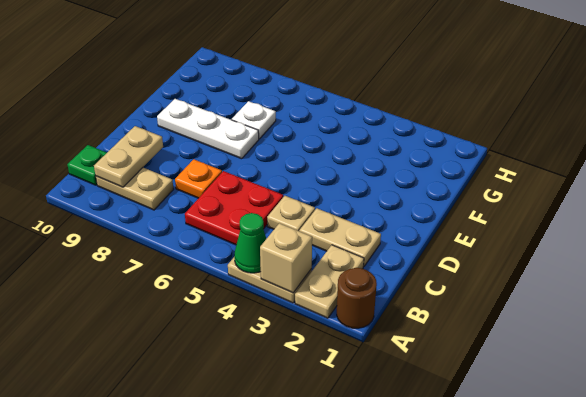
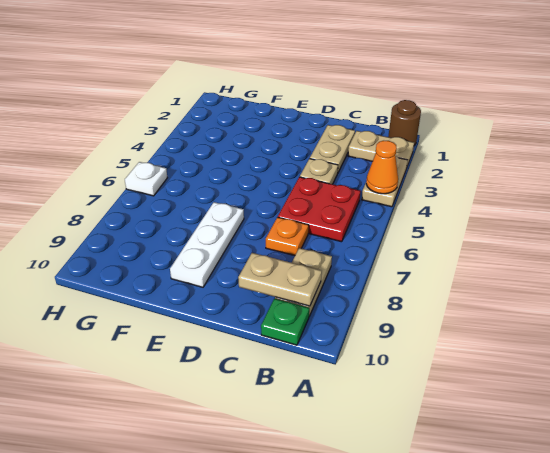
tan 1x1 brick [260,223,312,293] -> none
green 1x1 cone [234,213,266,273] -> orange 1x1 cone [366,141,398,194]
white 1x1 plate [232,101,276,139] -> white 1x1 plate moved to [125,162,167,196]

